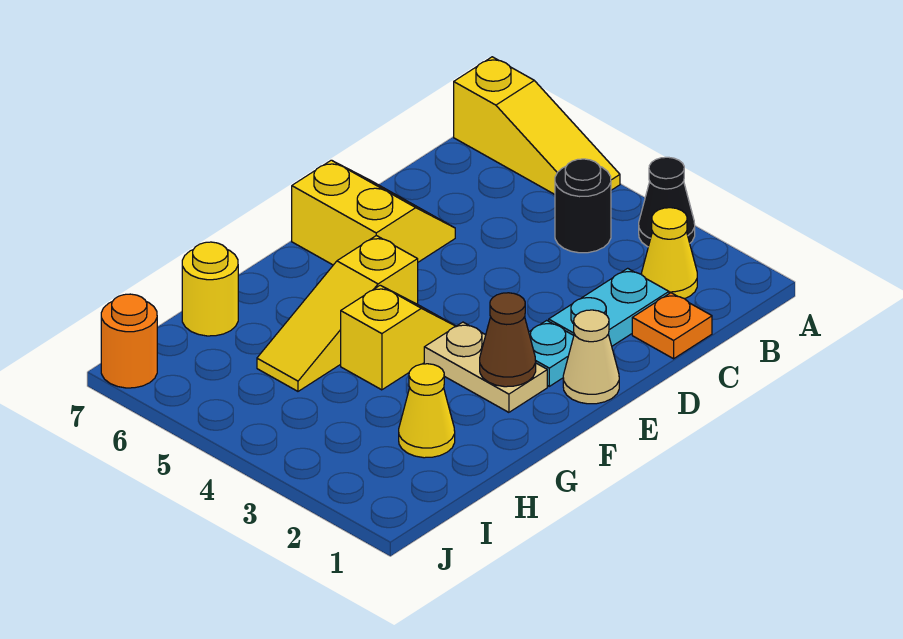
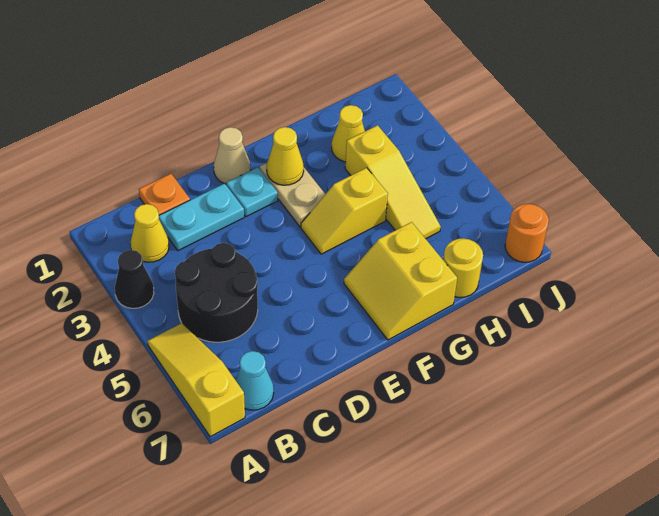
black 1x1 round brick [555,159,611,253] -> black 2x2 round brick [175,243,258,342]
none -> cyan 1x1 cone [236,351,274,410]
yellow 2x2 slope [292,160,455,265] -> yellow 2x2 slope moved to [344,222,457,340]
brown 1x1 cone [480,293,536,387] -> yellow 1x1 cone [267,127,304,185]
yellow 1x3 slope [257,236,418,391] -> yellow 1x3 slope turned to [345,125,441,239]

